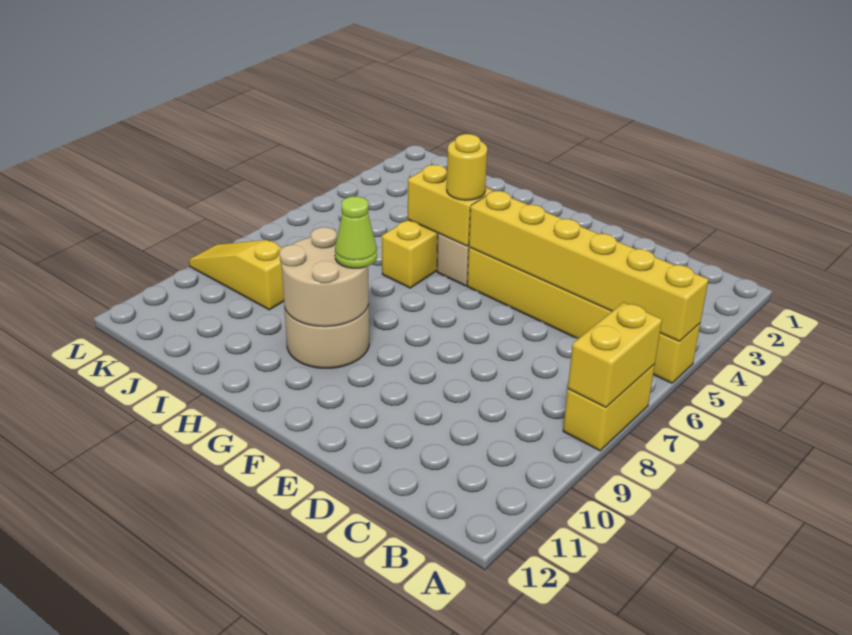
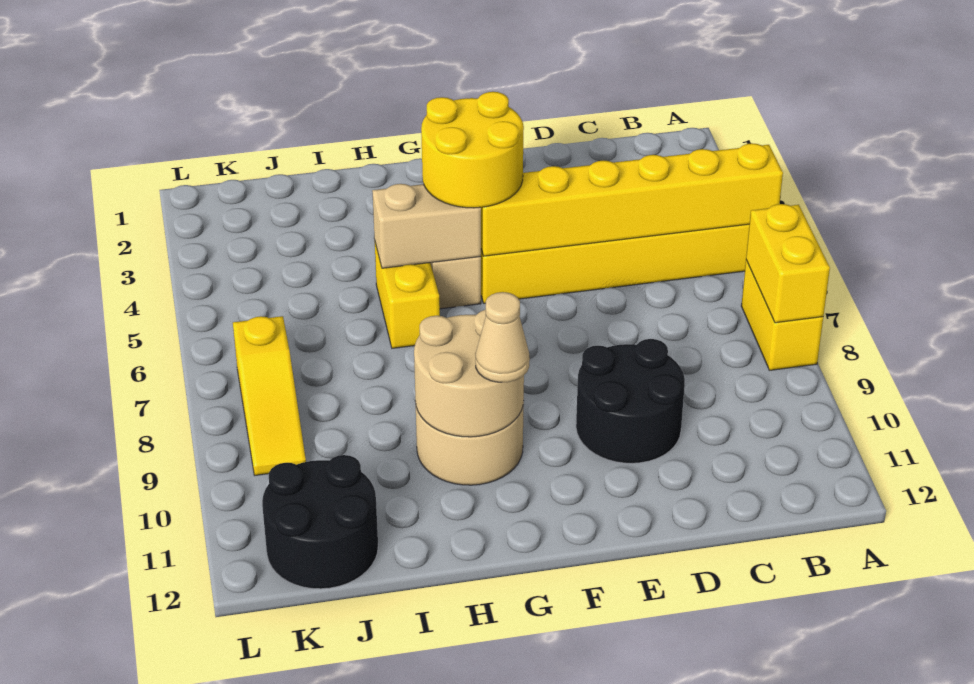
none -> black 2x2 round brick [576,339,685,463]
yellow 1x2 brick [408,165,493,246] -> tan 1x2 brick [372,184,481,268]
yellow 1x1 round brick [447,134,487,200] -> yellow 2x2 round brick [421,92,524,208]
lime 1x1 cone [335,196,377,268] -> none
none -> tan 1x1 cone [475,292,530,382]
yellow 1x3 slope [189,240,284,310] -> yellow 1x3 slope turned to [233,316,306,475]
none -> black 2x2 round brick [262,455,378,589]

